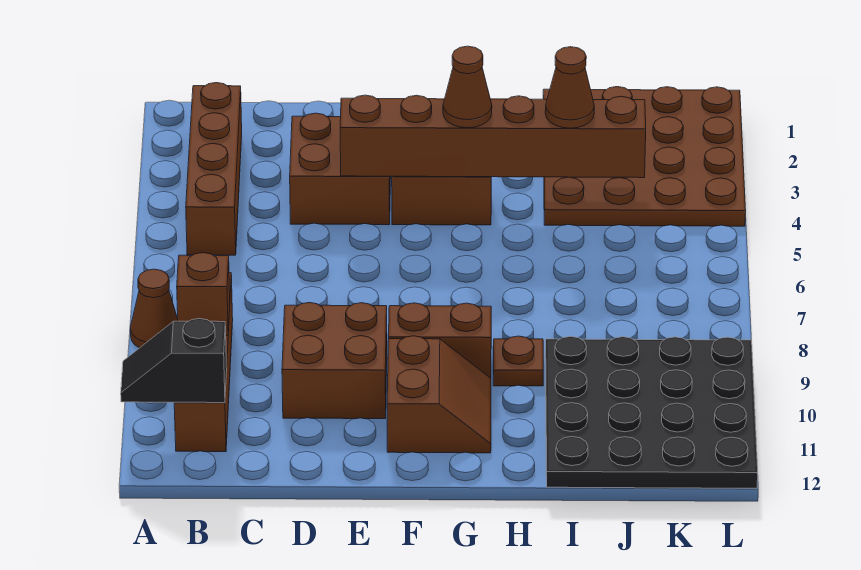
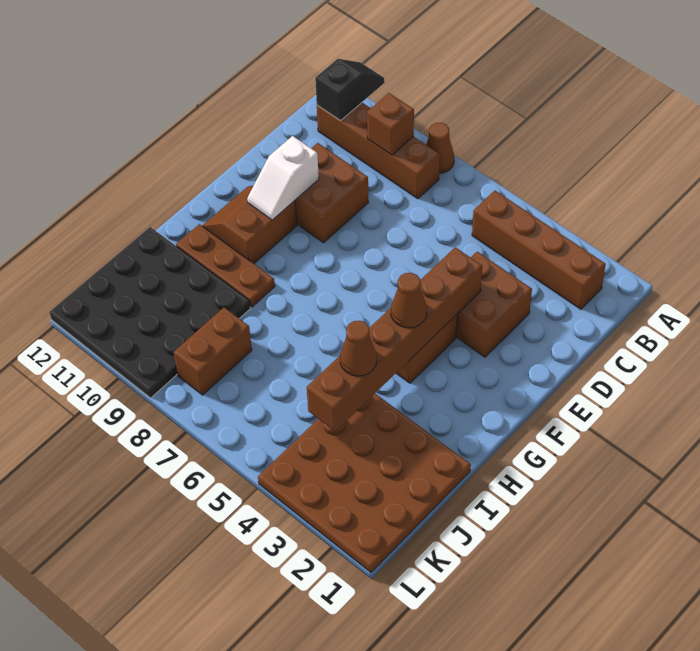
none -> white 1x2 slope [247,136,319,220]
brown 1x2 brick [389,303,491,378] -> brown 1x2 brick moved to [174,308,252,395]
brown 2x2 slope [387,336,491,453] -> brown 2x2 slope turned to [202,186,297,264]
brown 1x1 plate [493,336,543,386] -> brown 1x3 plate [176,224,275,307]

